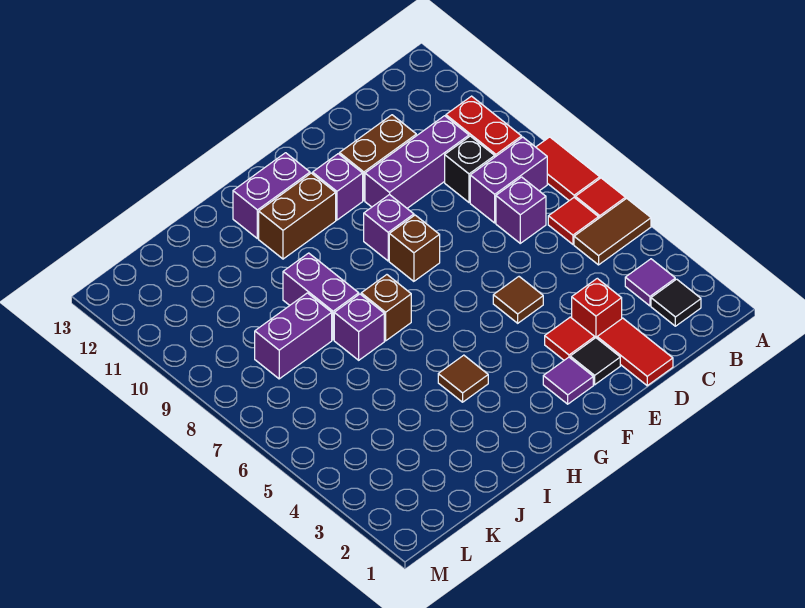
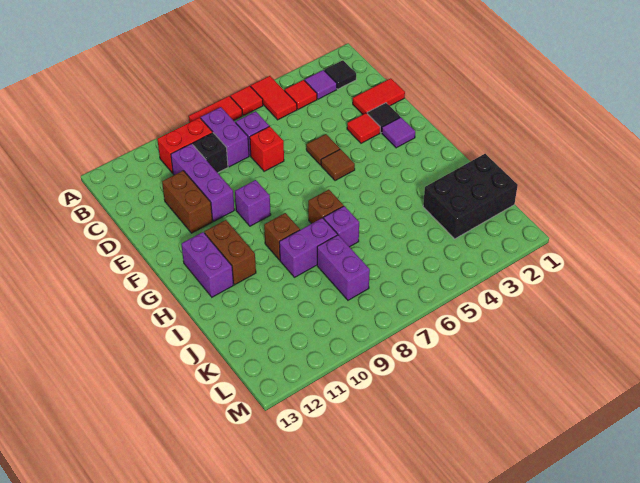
brown 1x2 tile [574,198,651,265] -> red 1x2 tile [251,76,297,120]
red 1x1 tile [548,198,599,244] -> red 1x1 tile moved to [285,80,317,109]
red 1x1 brick [572,278,622,338] -> red 1x1 brick moved to [250,126,284,171]
brown 1x1 brick [389,215,440,281] -> brown 1x1 brick moved to [264,213,300,260]
purple 1x1 brick [313,154,363,220] -> none
brown 1x1 tile [438,355,488,402] -> brown 1x1 tile moved to [321,149,355,181]
none -> black 2x3 brick [423,154,518,239]

